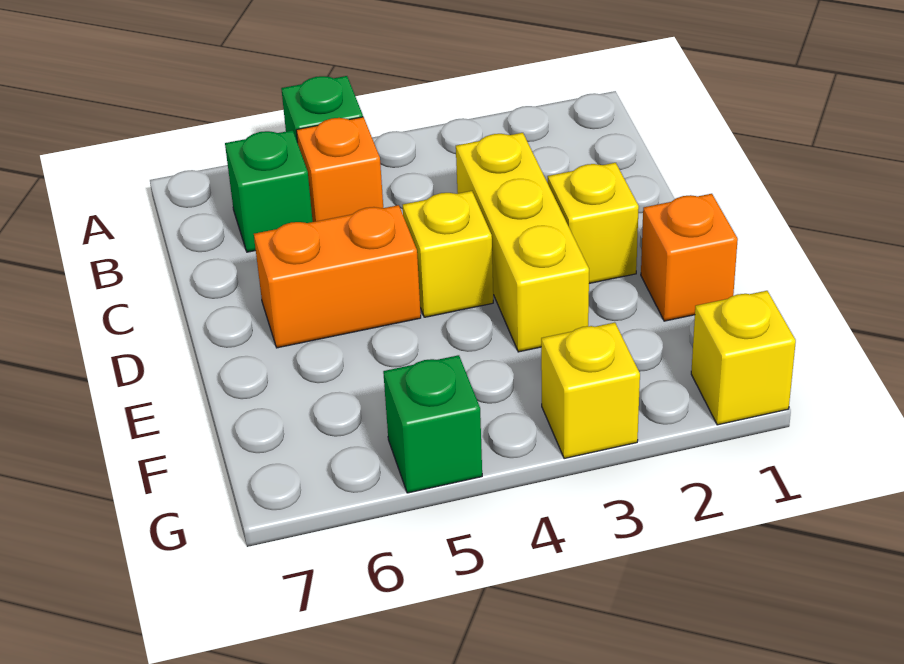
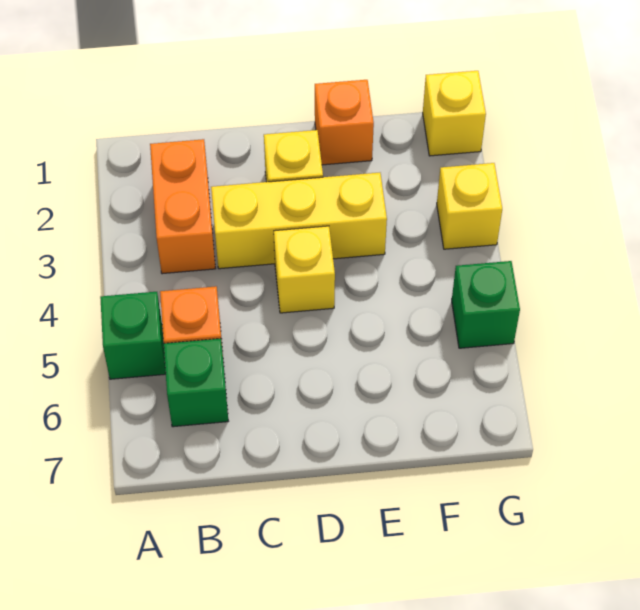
orange 1x2 brick [254,205,421,348] -> orange 1x2 brick moved to [150,139,216,274]

